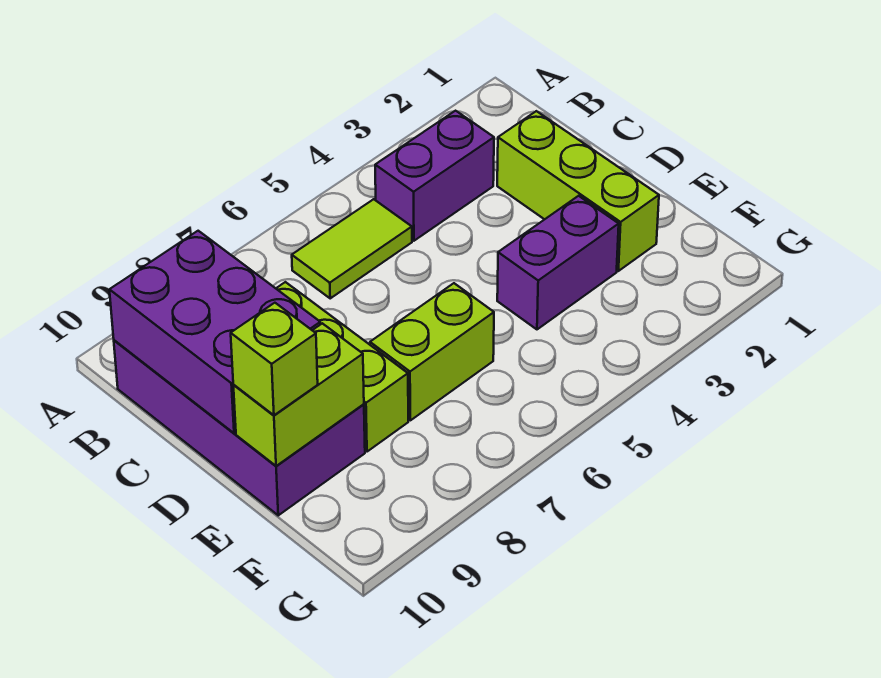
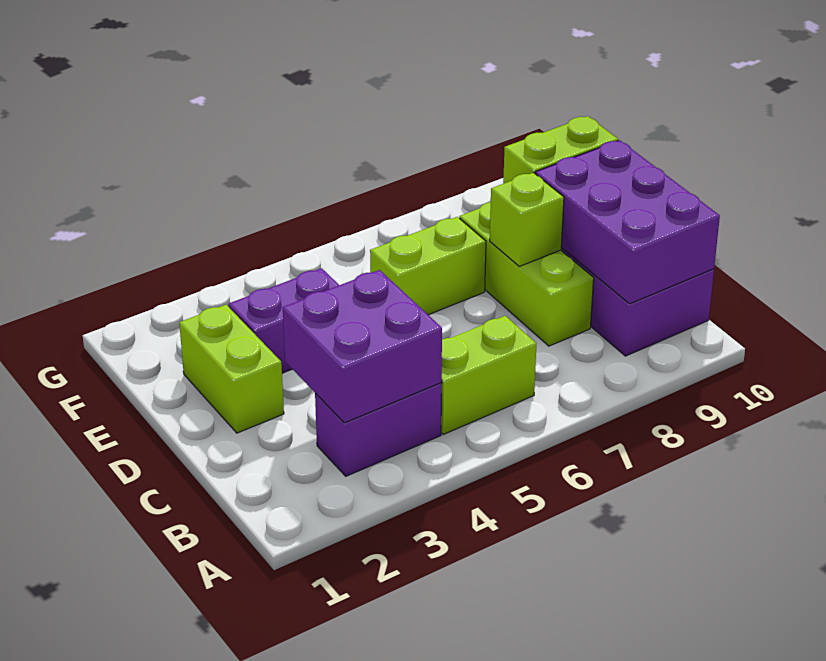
none -> purple 2x2 brick [283,270,442,423]
lime 1x2 tile [292,199,412,298] -> lime 1x2 brick [441,316,536,434]
lime 1x3 brick [497,111,659,271] -> lime 1x2 brick [179,305,284,433]
lime 1x1 brick [231,303,318,415] -> lime 1x1 brick moved to [490,173,564,266]

